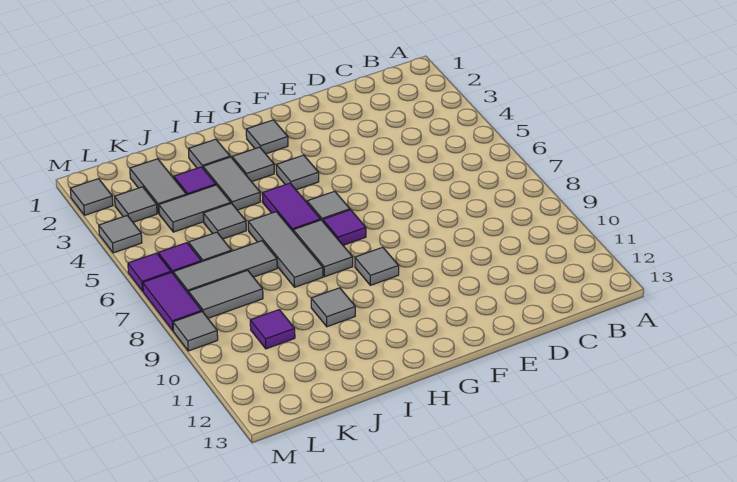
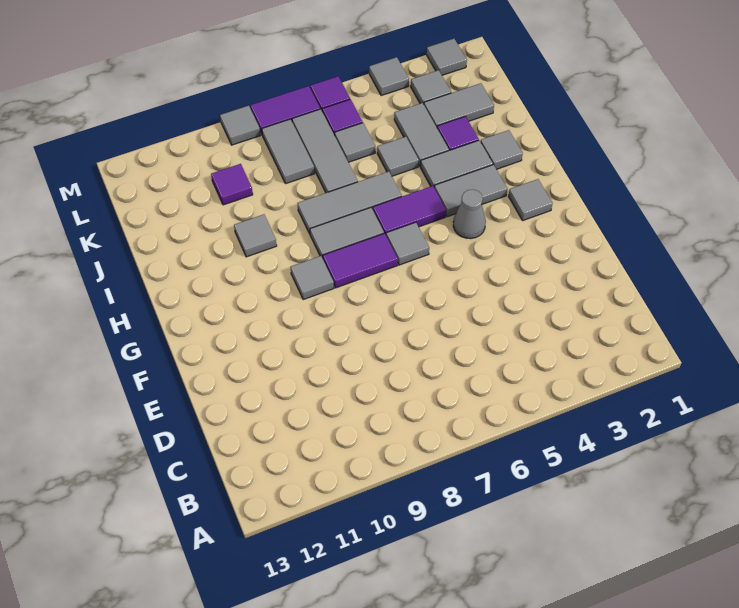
grey 1x1 tile [276,155,319,190] -> grey 1x1 cone [453,190,486,239]
purple 1x1 tile [323,210,366,245] -> purple 1x2 tile [323,233,398,288]
grey 1x1 tile [232,147,274,182] -> grey 1x2 tile [434,165,507,217]

